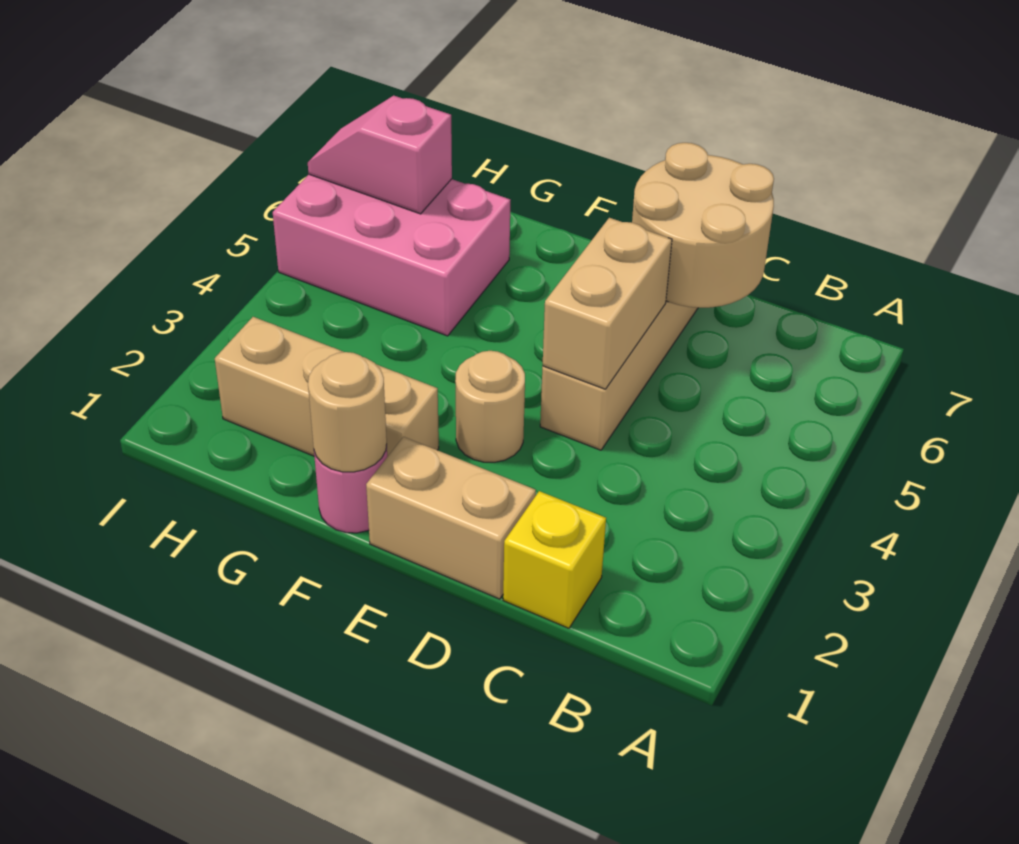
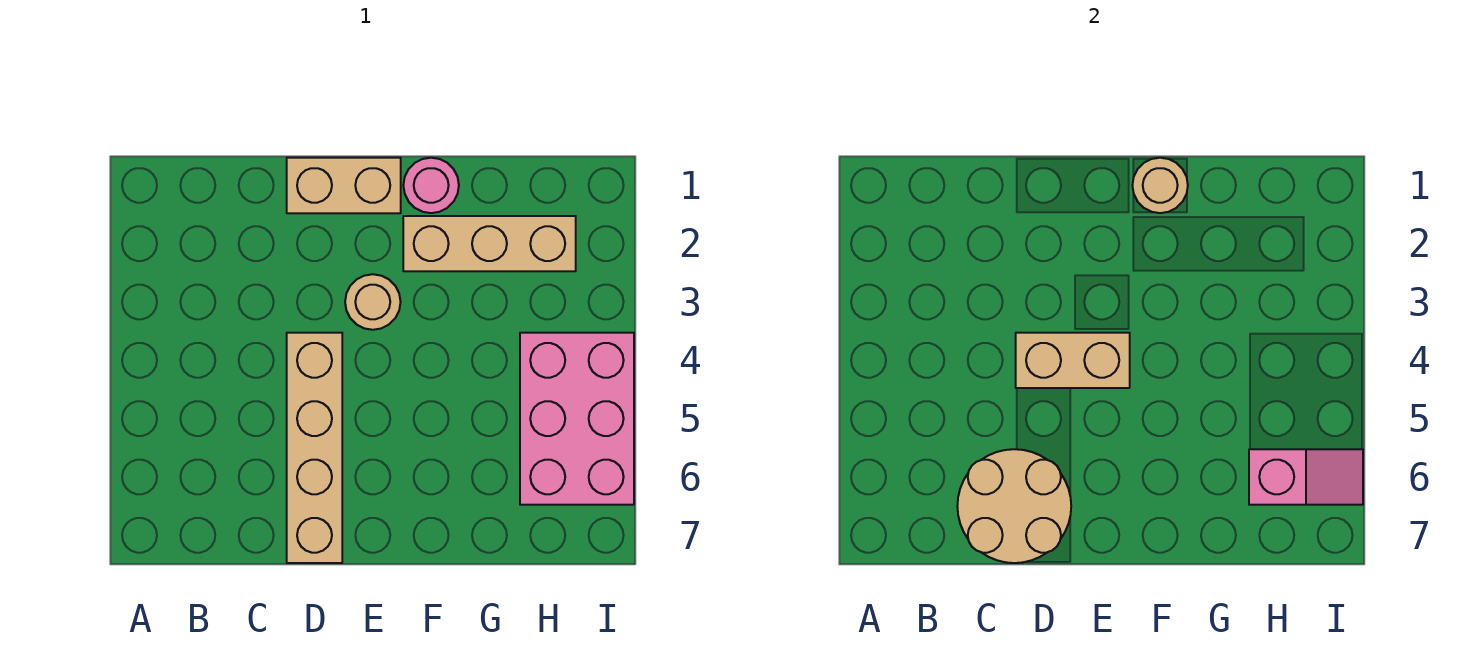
yellow 1x1 brick [503,491,606,628] -> none
tan 1x2 brick [543,218,672,389] -> tan 1x2 brick turned to [1016,333,1130,388]
pink 2x3 brick [273,174,510,336] -> pink 2x3 brick turned to [520,333,634,505]

